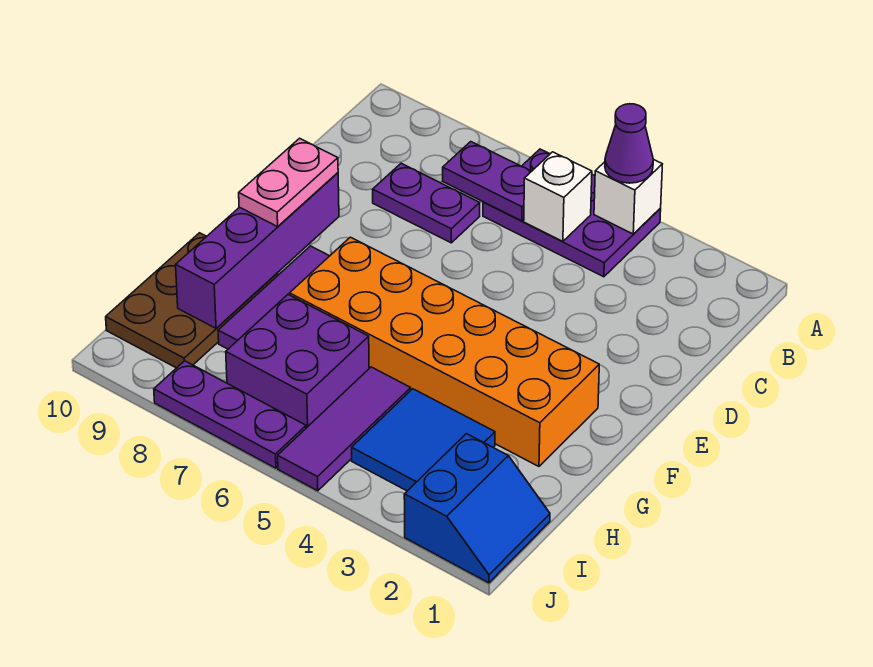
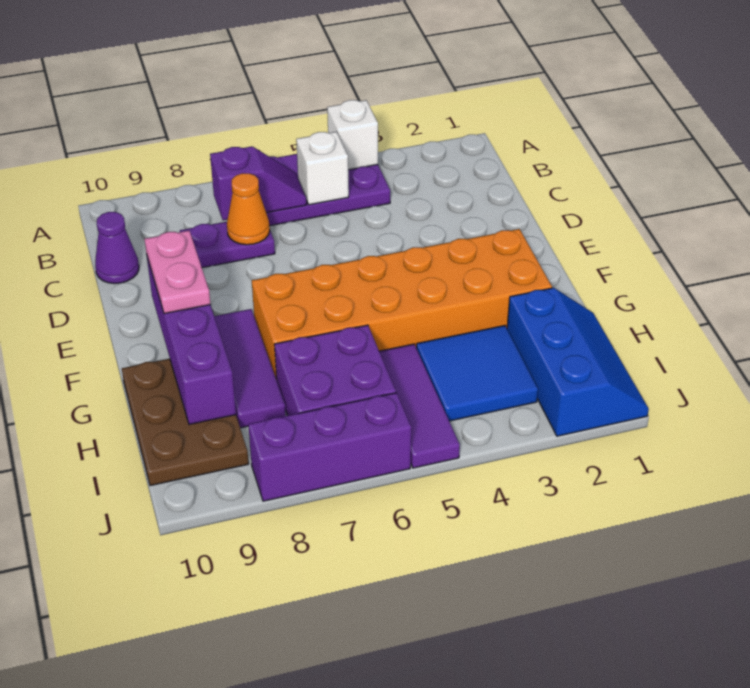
purple 1x1 cone [605,104,653,183] -> purple 1x1 cone moved to [95,212,139,284]
purple 1x2 plate [443,142,531,221] -> purple 1x2 slope [210,146,306,220]
none -> orange 1x1 cone [227,173,270,245]
blue 2x2 slope [404,434,550,583] -> blue 2x3 slope [507,288,649,436]
purple 1x3 plate [154,361,306,468] -> purple 1x3 brick [248,393,411,501]

